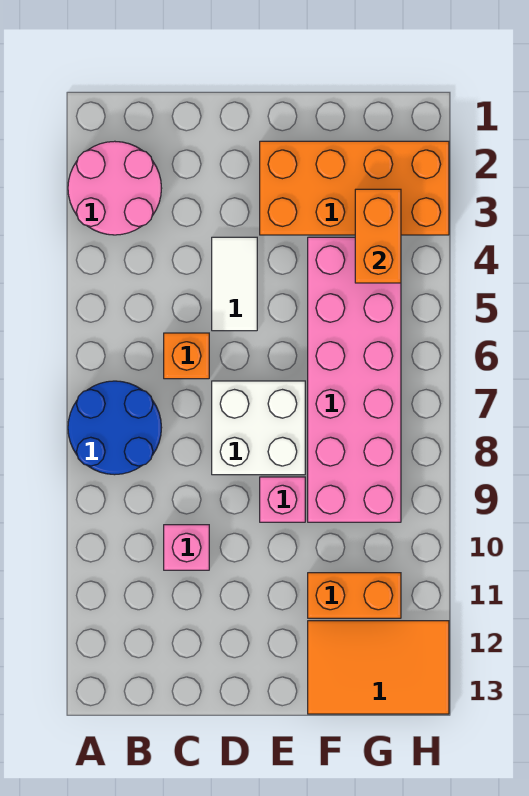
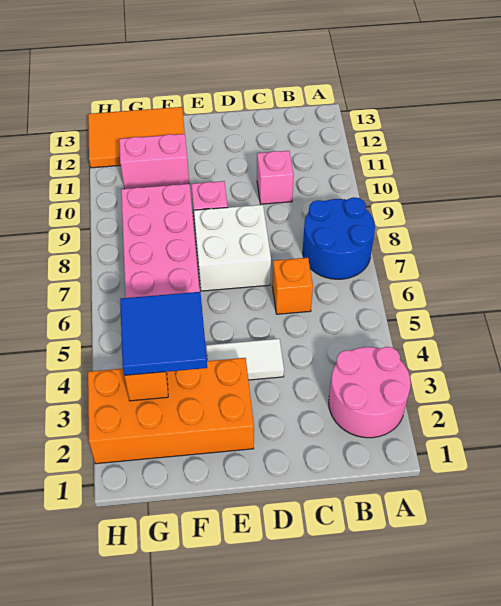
white 1x2 tile [212,237,257,331] -> white 1x2 tile turned to [206,339,284,380]
none -> blue 2x2 tile [120,292,207,375]
orange 1x2 brick [308,573,401,618] -> pink 1x2 brick [119,134,189,189]

